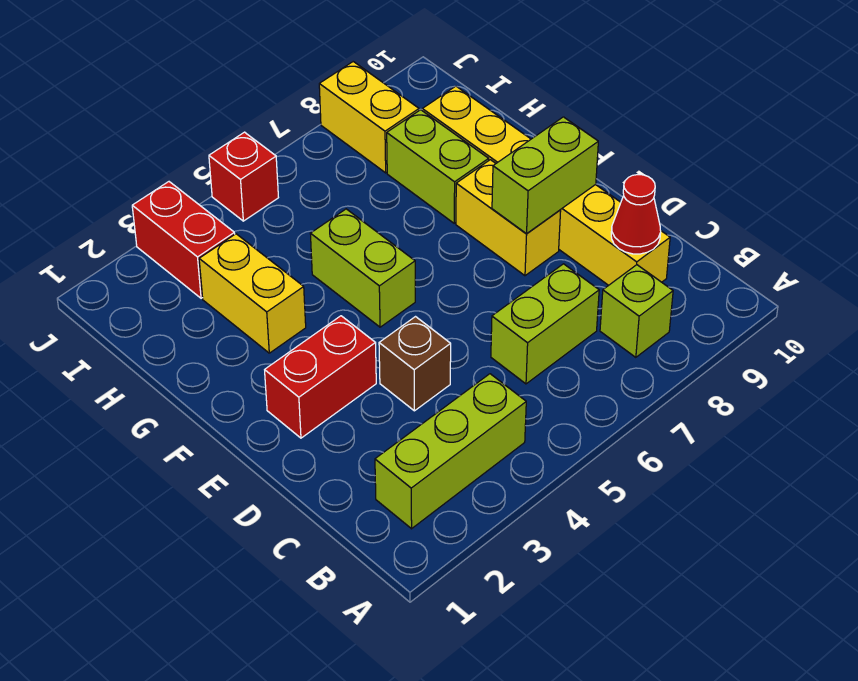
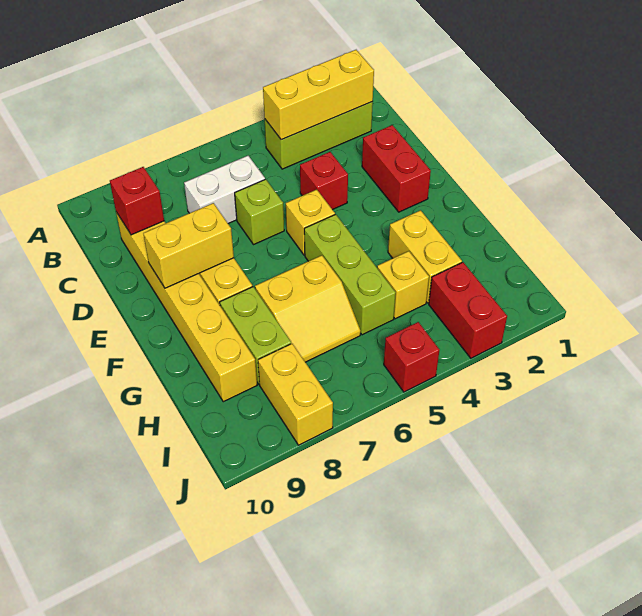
none -> yellow 1x3 brick [263,50,374,140]
lime 1x1 brick [600,265,673,357] -> lime 1x1 brick moved to [235,179,284,245]
lime 1x2 brick [491,264,599,384] -> white 1x2 brick [184,156,265,223]
red 1x1 cone [611,175,661,254] -> red 1x1 brick [110,167,164,235]
brown 1x1 brick [379,317,451,411] -> red 1x1 brick [300,152,348,210]
red 1x2 brick [265,316,376,438] -> red 1x2 brick turned to [362,125,431,212]
none -> yellow 1x1 brick [286,190,335,255]
lime 1x2 brick [492,117,598,234] -> yellow 1x2 brick [143,203,234,288]
lime 1x2 brick [310,209,415,327] -> lime 1x3 brick [304,214,396,335]
none -> yellow 2x2 slope [255,255,361,362]
none -> yellow 1x1 brick [377,251,429,319]

